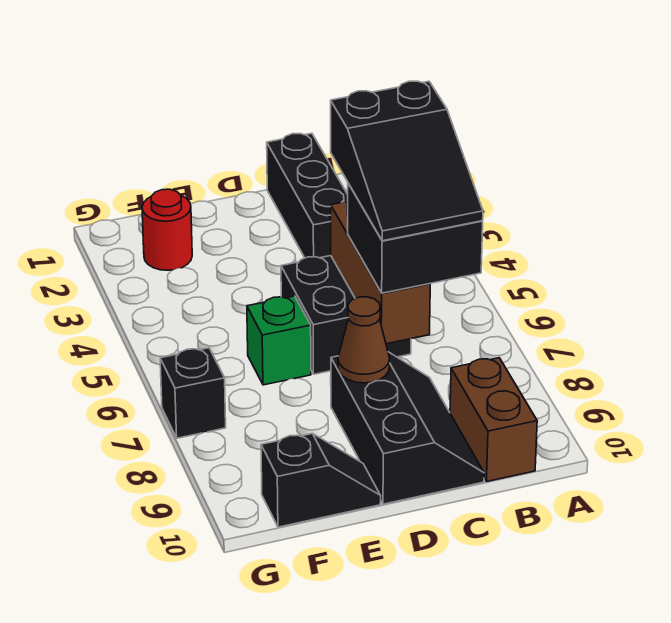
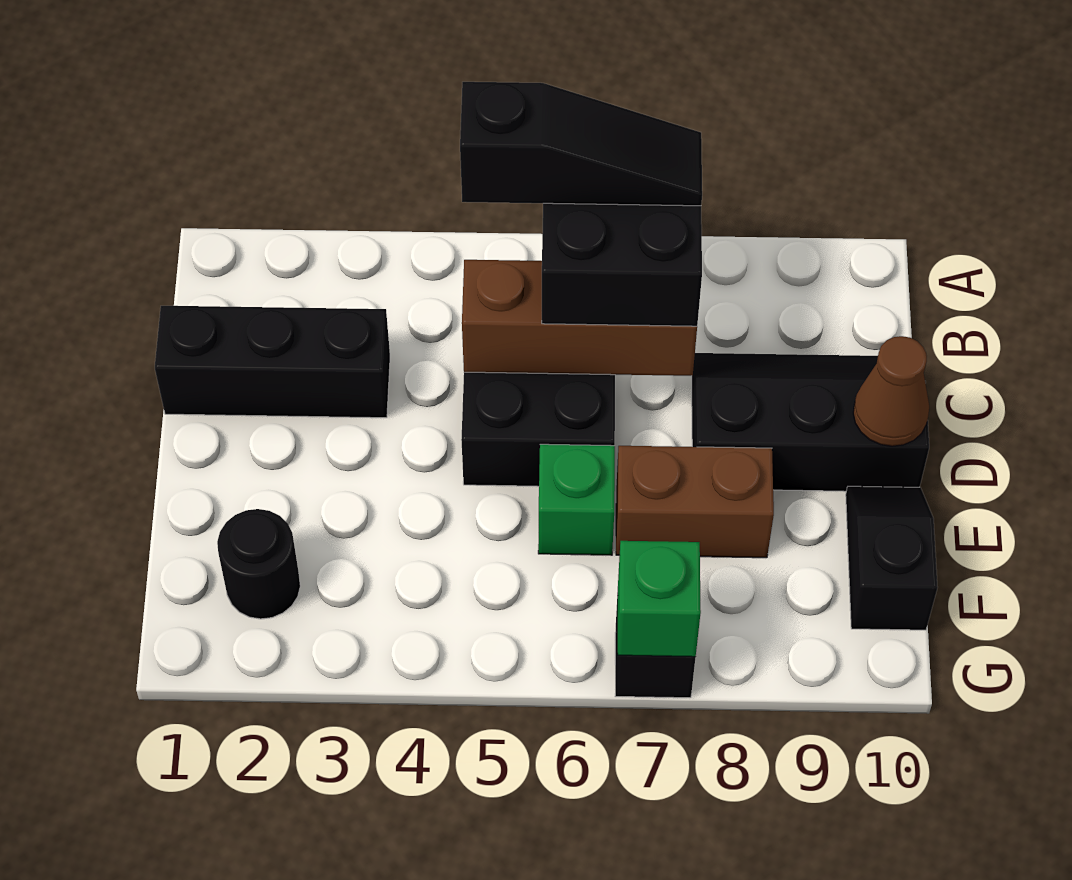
black 2x3 slope [331,81,483,241] -> black 1x3 slope [460,82,702,206]
brown 1x2 brick [450,358,537,481] -> brown 1x2 brick moved to [616,446,774,558]
brown 1x1 cone [338,297,390,383] -> brown 1x1 cone moved to [853,336,929,446]
red 1x1 round brick [142,189,192,270] -> black 1x1 round brick [217,509,300,619]
none -> green 1x1 brick [618,541,701,657]

